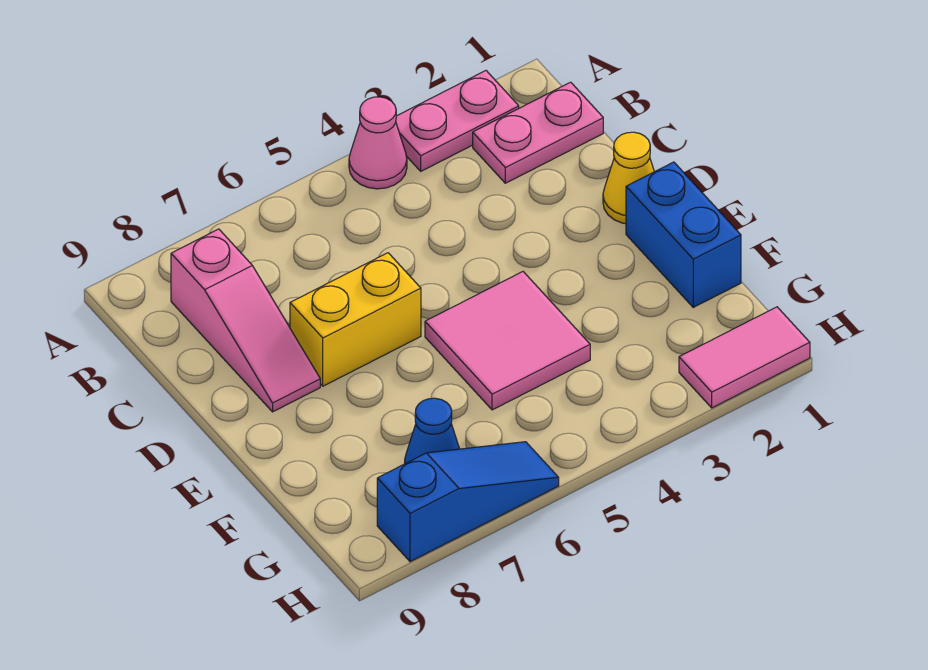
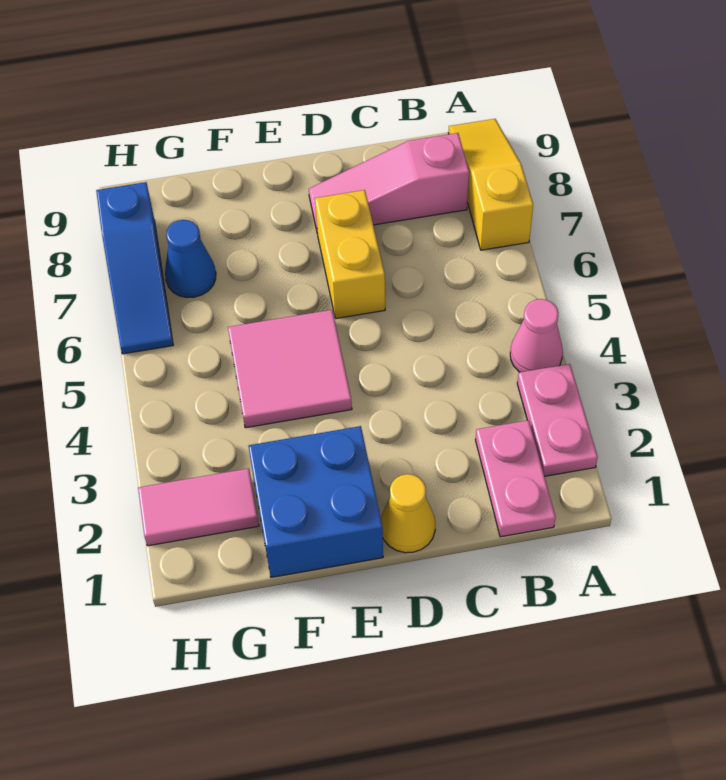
none -> yellow 1x3 slope [448,119,533,250]
blue 1x2 brick [626,162,741,307] -> blue 2x2 brick [248,426,383,577]
pink 1x2 tile [679,307,810,408] -> pink 1x2 tile turned to [138,468,259,546]

